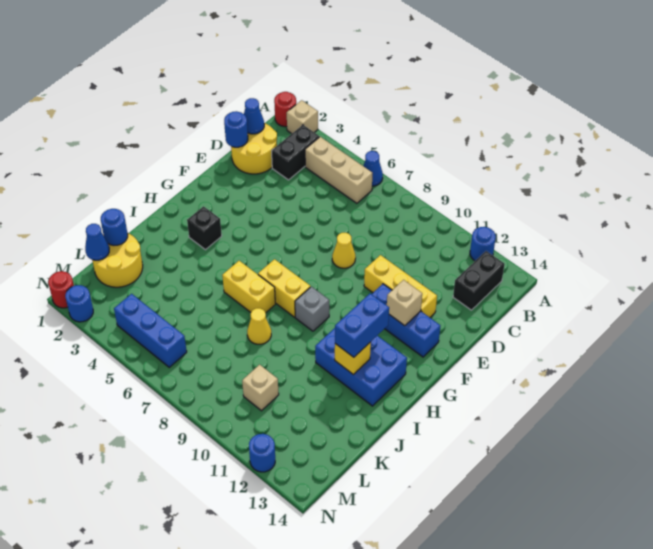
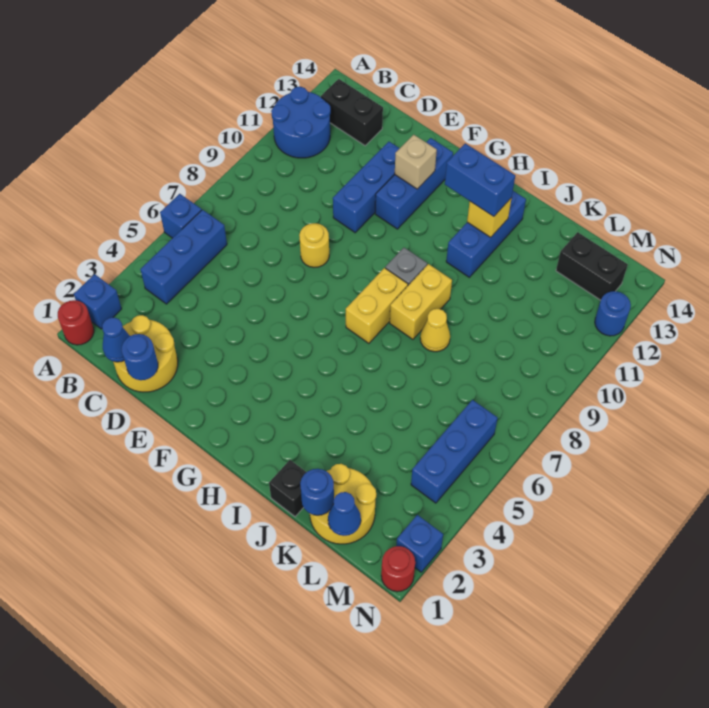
tan 1x1 brick [287,100,318,134] -> blue 1x1 brick [74,274,122,329]
blue 1x1 cone [363,151,383,186] -> blue 1x1 brick [160,194,201,238]
blue 1x1 round brick [470,227,496,261] -> blue 2x2 round brick [271,87,331,158]
black 1x2 brick [272,125,319,180] -> black 1x2 brick moved to [556,232,628,300]
tan 1x3 brick [305,137,372,203] -> blue 1x3 brick [140,210,227,304]
yellow 1x1 cone [332,233,356,268] -> yellow 1x1 round brick [299,223,329,267]
yellow 1x3 brick [364,255,437,317] -> blue 1x3 brick [333,142,400,233]
black 1x1 brick [187,206,222,250] -> black 1x1 brick moved to [269,460,306,517]
blue 2x3 brick [315,328,407,406] -> blue 1x3 brick [446,191,526,277]
yellow 1x2 brick [222,261,275,312] -> yellow 1x2 brick moved to [390,264,452,339]
tan 1x1 brick [242,365,279,411] -> none
blue 1x1 round brick [65,285,93,322] -> blue 1x1 brick [396,515,443,572]

